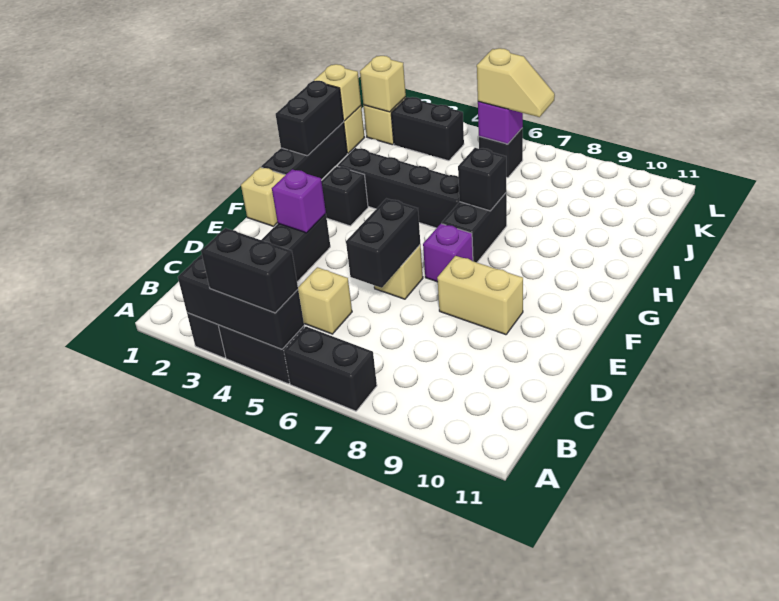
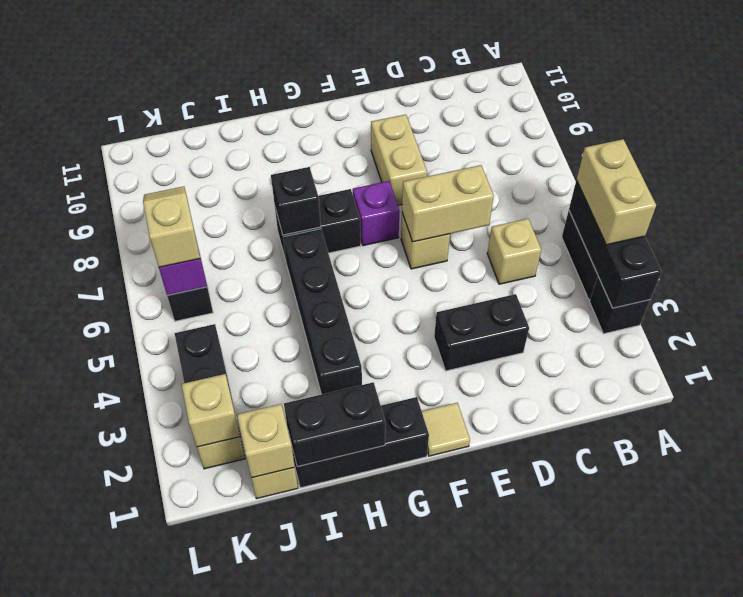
black 1x2 brick [201,228,298,313] -> tan 1x2 brick [576,139,656,245]
black 1x2 brick [284,327,377,411] -> none
black 1x2 brick [346,199,420,288] -> tan 1x2 brick [402,165,494,242]
purple 1x1 brick [272,169,326,233] -> none
tan 1x1 brick [241,167,285,226] -> tan 1x1 tile [422,403,470,456]
black 1x1 brick [322,166,368,226] -> none

